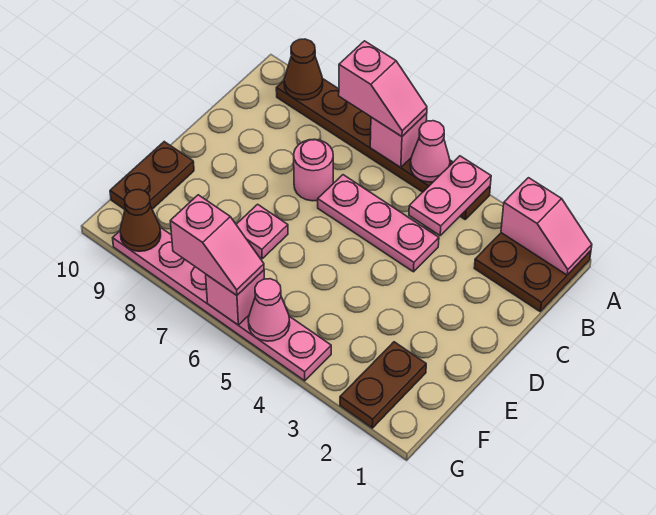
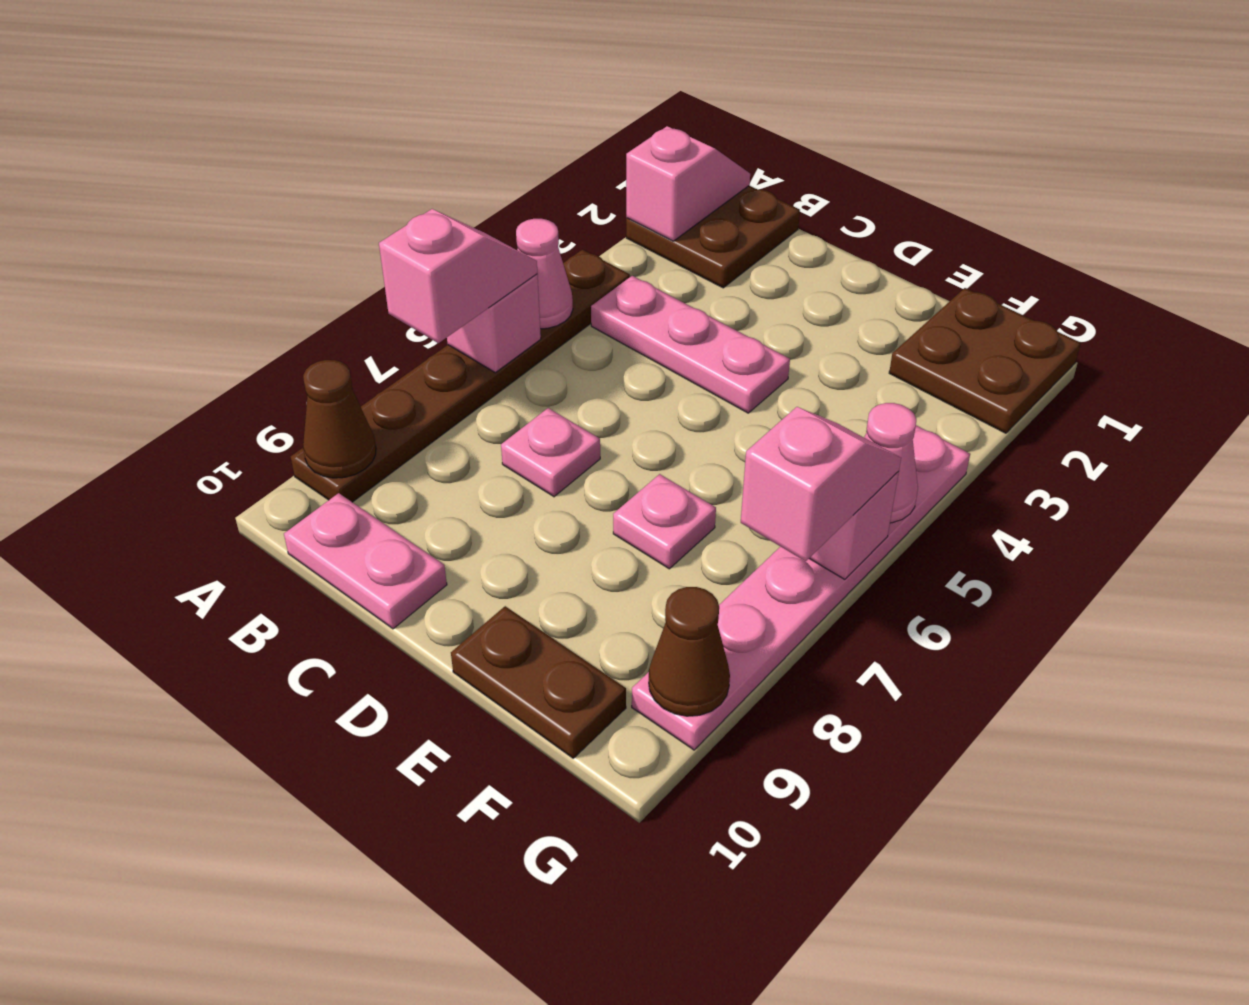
pink 1x2 plate [409,156,491,235] -> pink 1x2 plate moved to [284,493,447,629]
pink 1x3 plate [318,175,439,272] -> pink 1x3 plate turned to [591,276,790,413]
pink 1x1 round brick [294,139,333,201] -> pink 1x1 plate [501,408,600,497]
brown 1x2 plate [340,342,426,428] -> brown 2x2 plate [889,288,1081,433]

